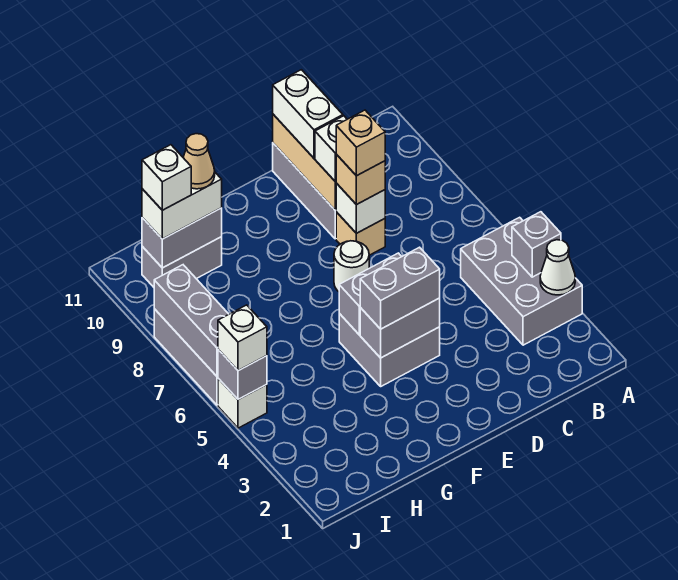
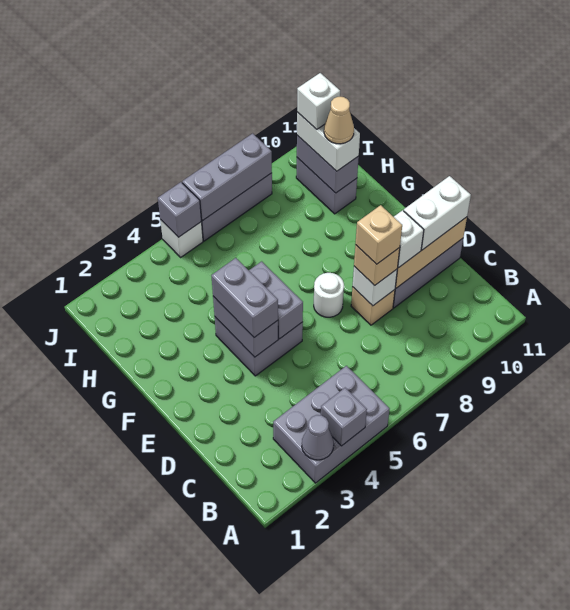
white 1x1 cone [540,240,575,295] -> grey 1x1 cone [302,415,334,460]
white 1x1 brick [218,305,267,371] -> none

